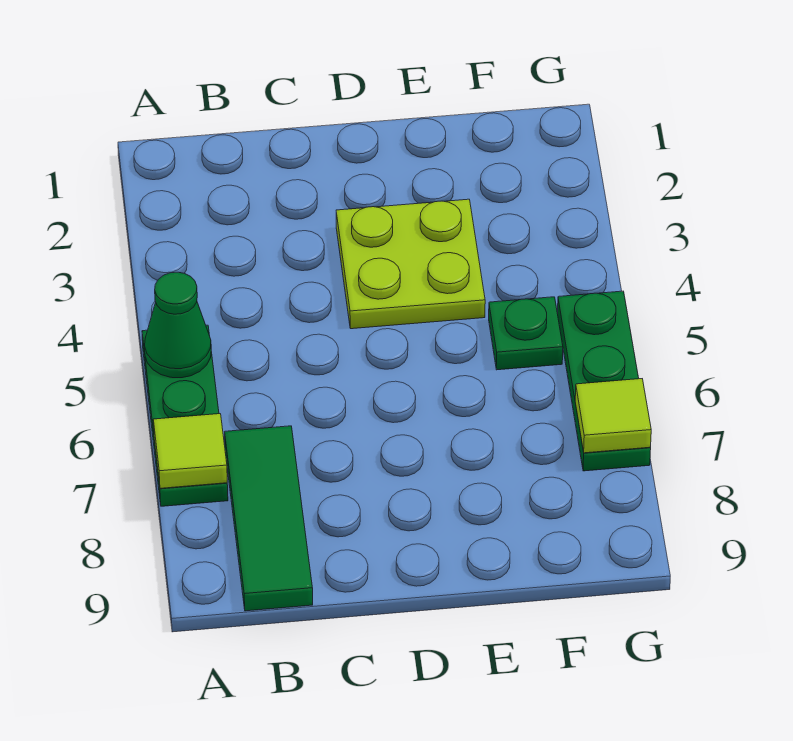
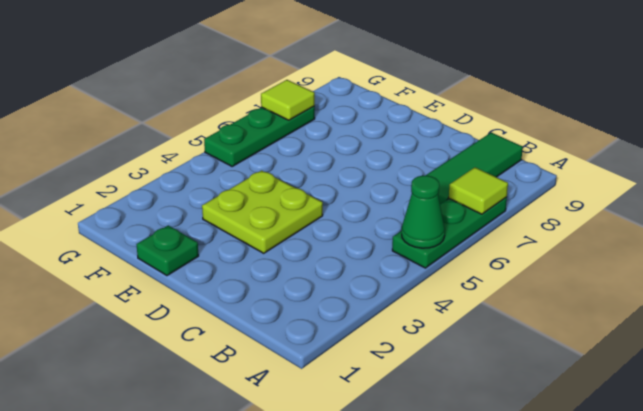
green 1x1 plate [489,297,563,370] -> green 1x1 plate moved to [136,225,199,276]

